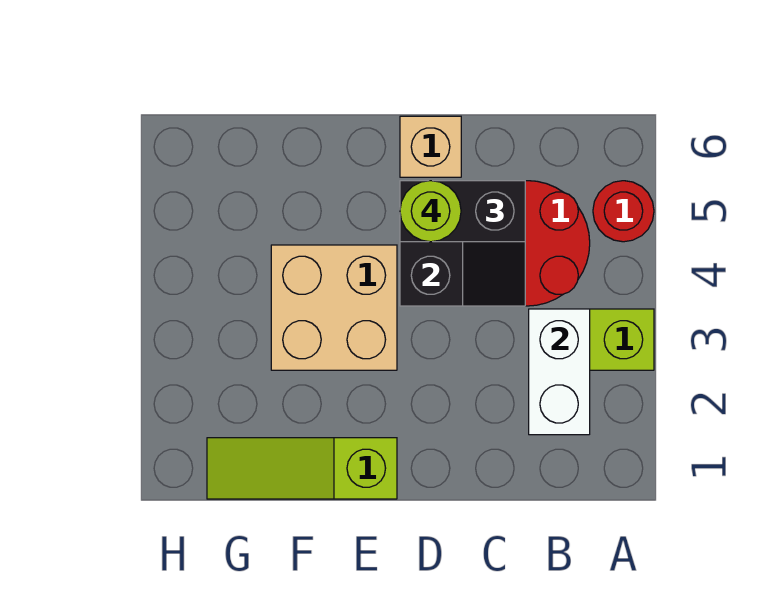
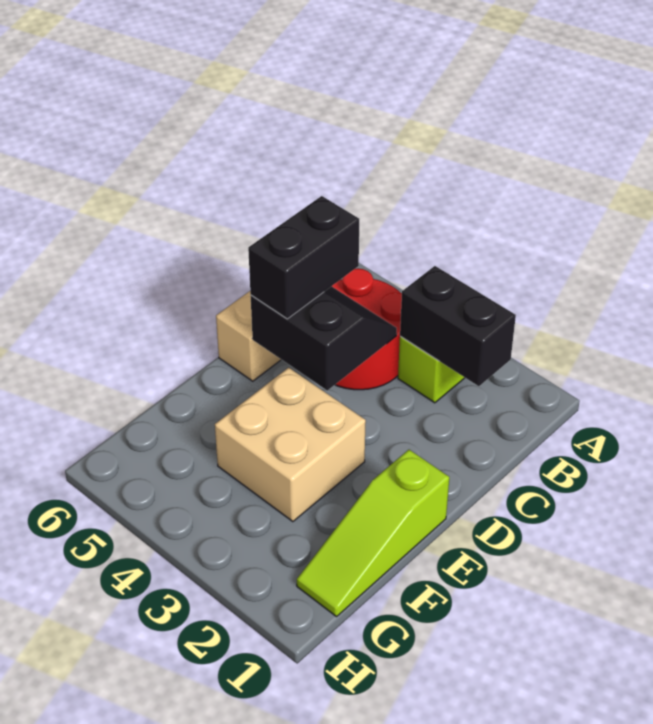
red 1x1 round brick [593,181,654,242] -> none
white 1x2 brick [529,309,590,435] -> black 1x2 brick [400,266,516,386]
lime 1x1 round brick [400,181,461,242] -> none

